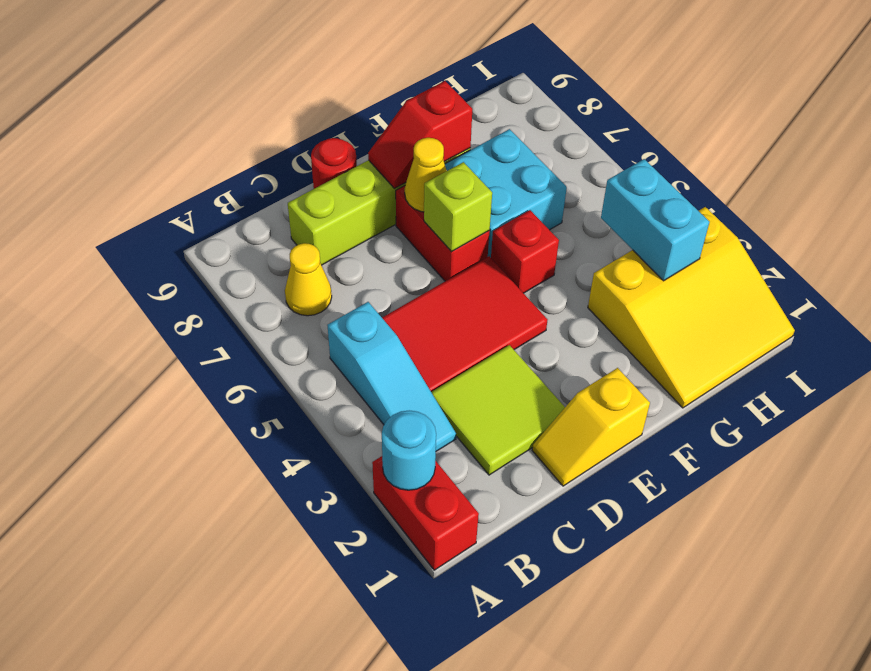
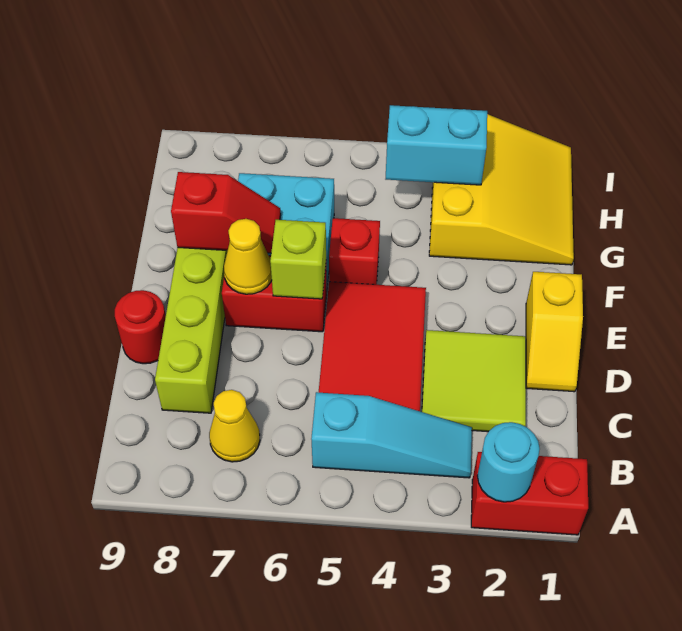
red 1x2 slope [368,81,472,188] -> red 1x2 slope turned to [171,172,281,253]

